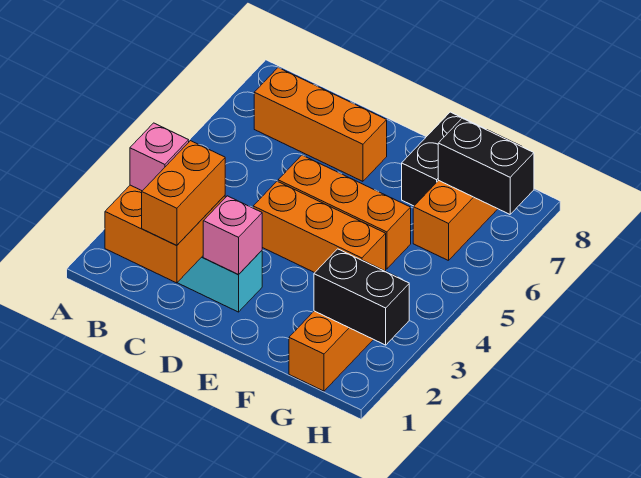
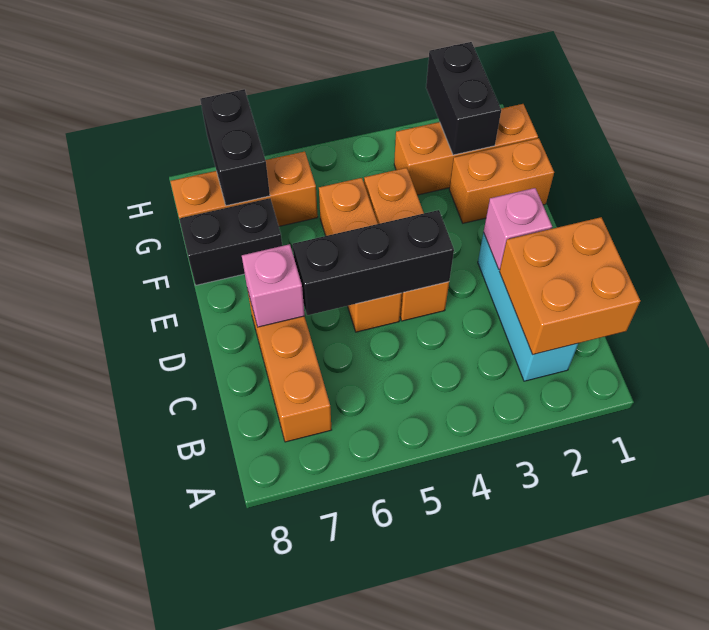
pink 1x1 brick [130,123,189,191] -> pink 1x1 brick moved to [242,244,305,327]
orange 1x2 brick [142,141,225,246] -> orange 1x2 brick moved to [449,138,554,223]
none -> black 1x3 brick [293,210,454,315]

